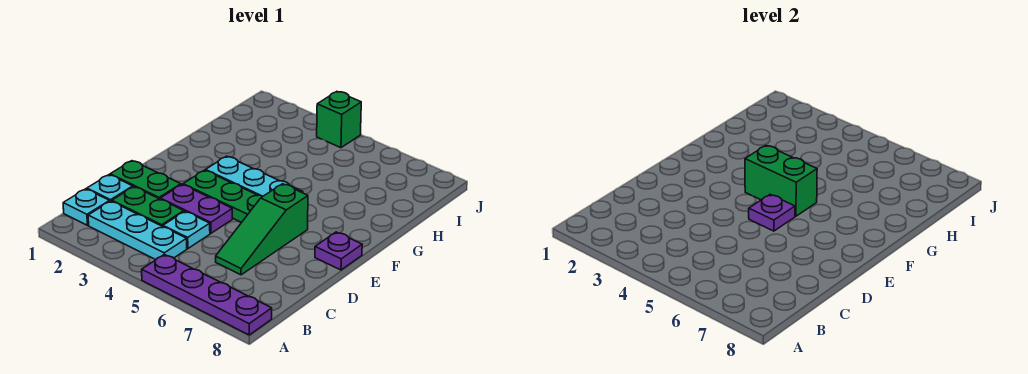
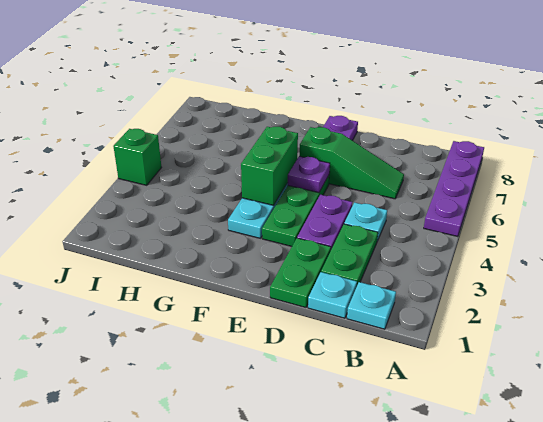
cyan 1x3 plate [88,201,187,260] -> none

